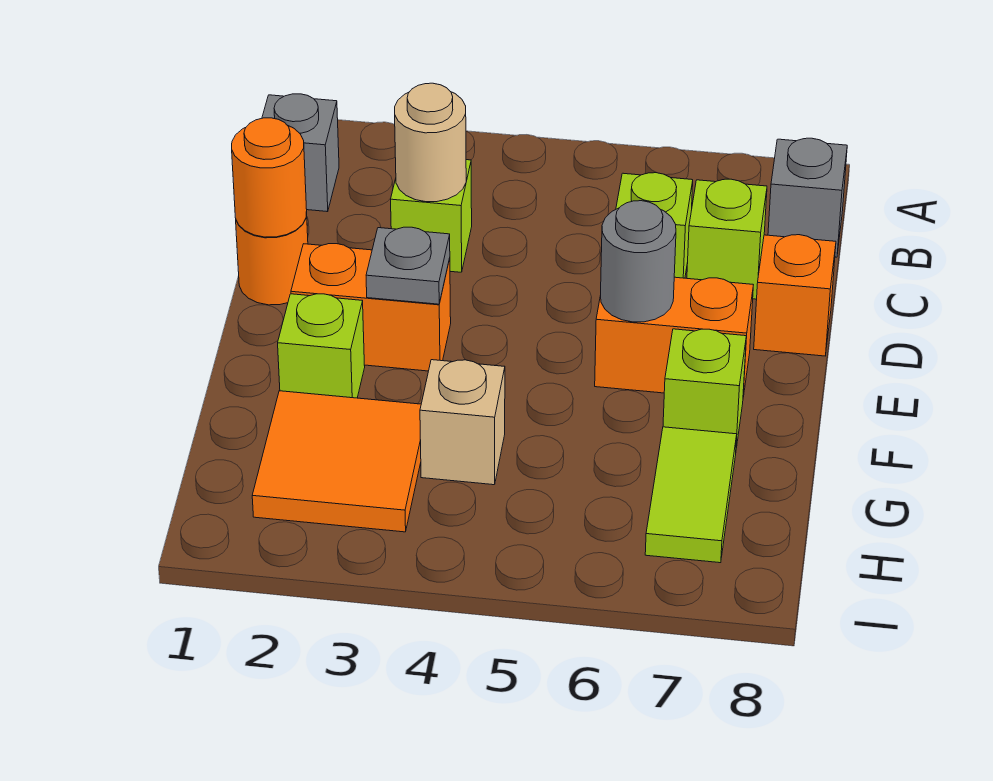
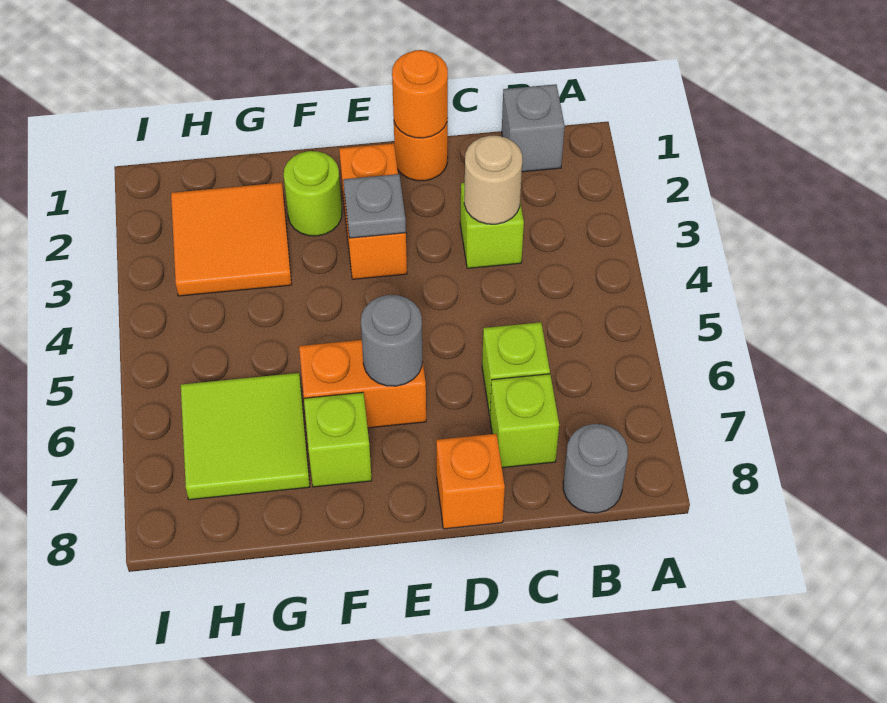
grey 1x1 brick [768,138,847,257] -> grey 1x1 round brick [563,424,628,513]
orange 1x2 brick [595,277,753,397] -> orange 1x2 brick turned to [299,340,426,428]
lime 1x1 brick [278,294,365,398] -> lime 1x1 round brick [284,151,342,236]
tan 1x1 brick [420,360,505,485] -> none
lime 1x2 tile [645,427,737,563] -> lime 2x2 tile [181,373,310,500]

